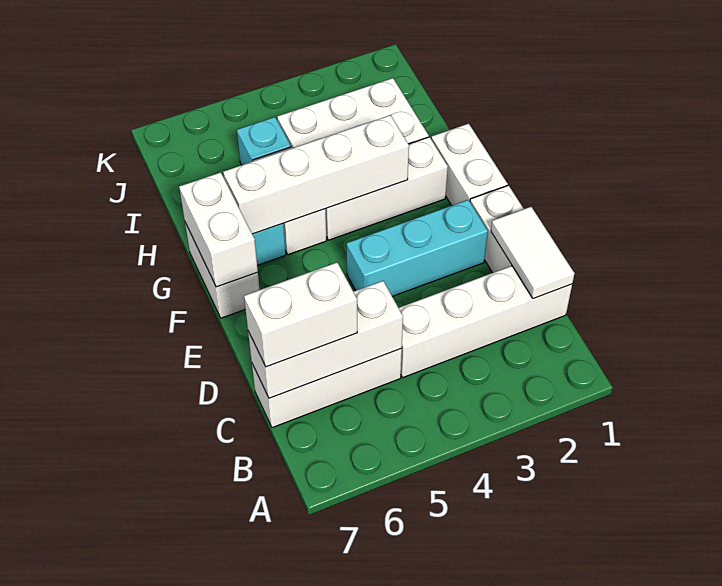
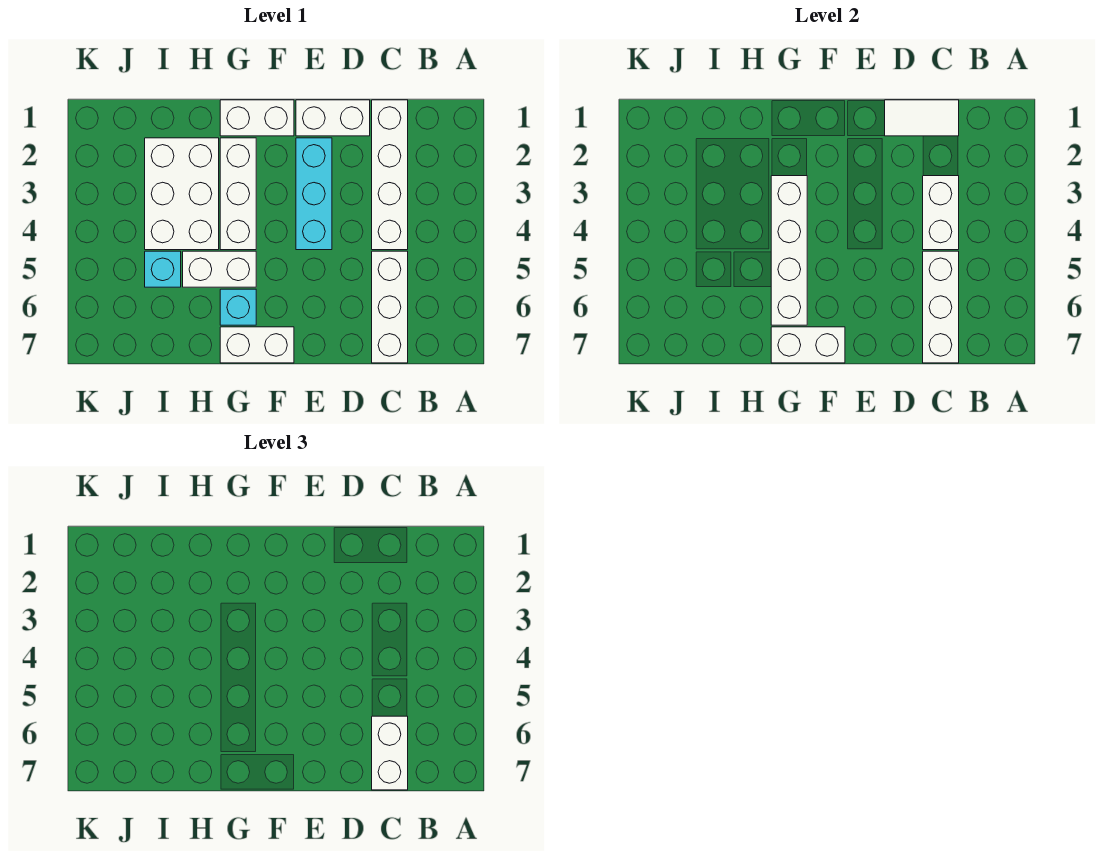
none -> white 1x2 brick [923,176,959,250]

